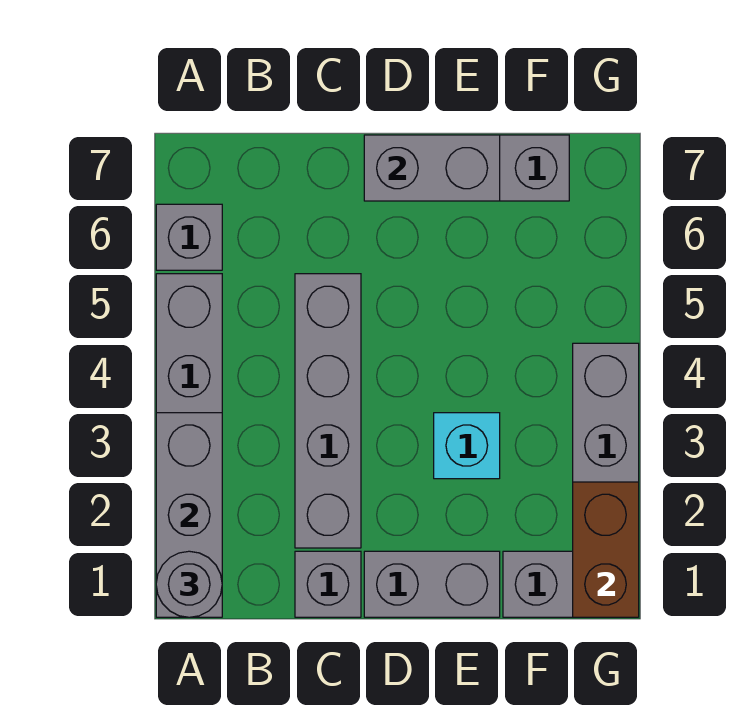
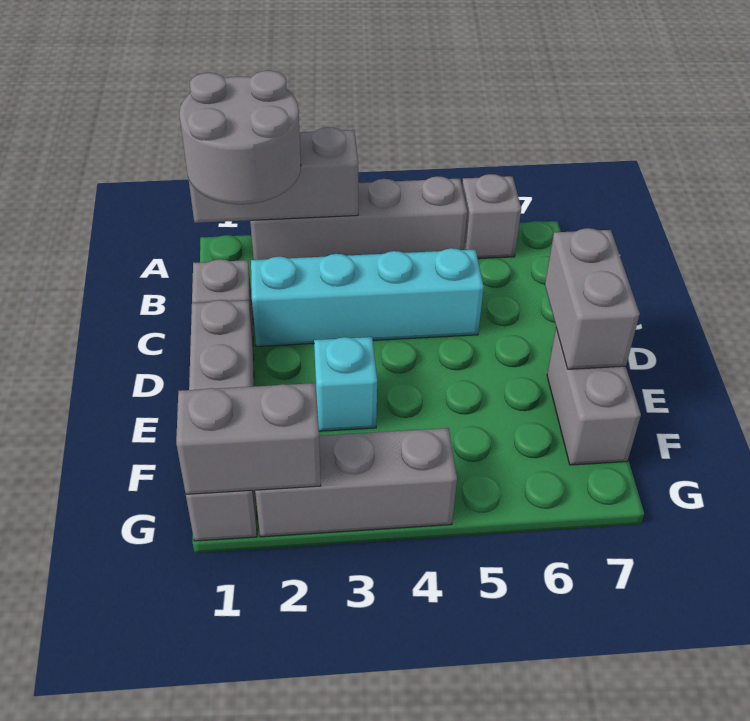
grey 1x1 round brick [156,551,222,617] -> grey 2x2 round brick [179,71,301,204]
grey 1x4 brick [295,274,361,548] -> cyan 1x4 brick [251,248,484,347]
brown 1x2 brick [573,482,639,617] -> grey 1x2 brick [176,383,321,494]

